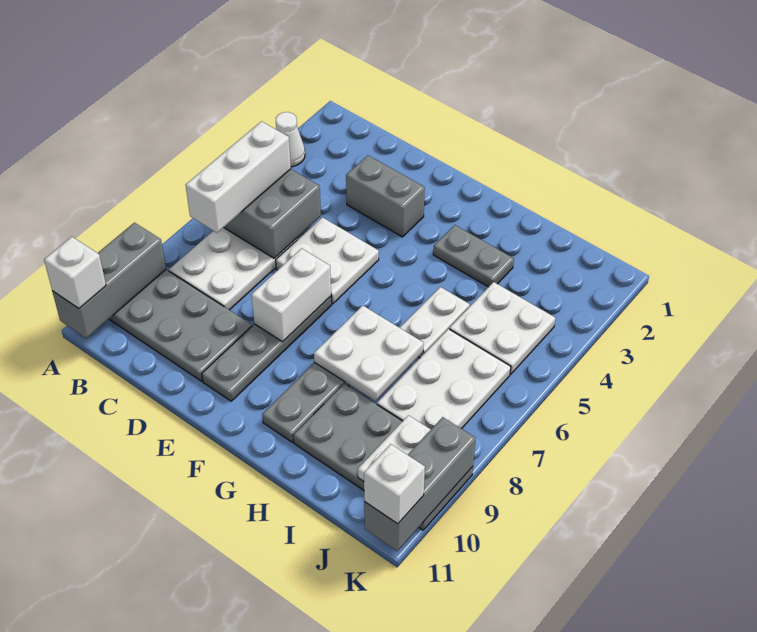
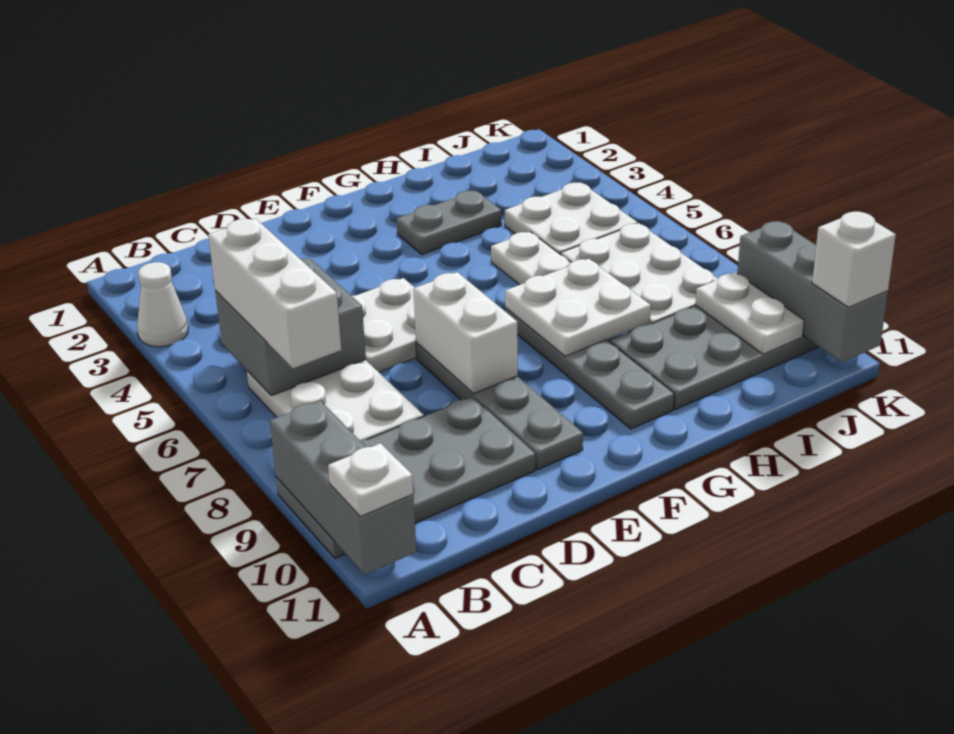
white 1x1 brick [44,237,106,308] -> white 1x1 plate [328,443,413,517]
grey 1x2 brick [346,155,425,237] -> none

